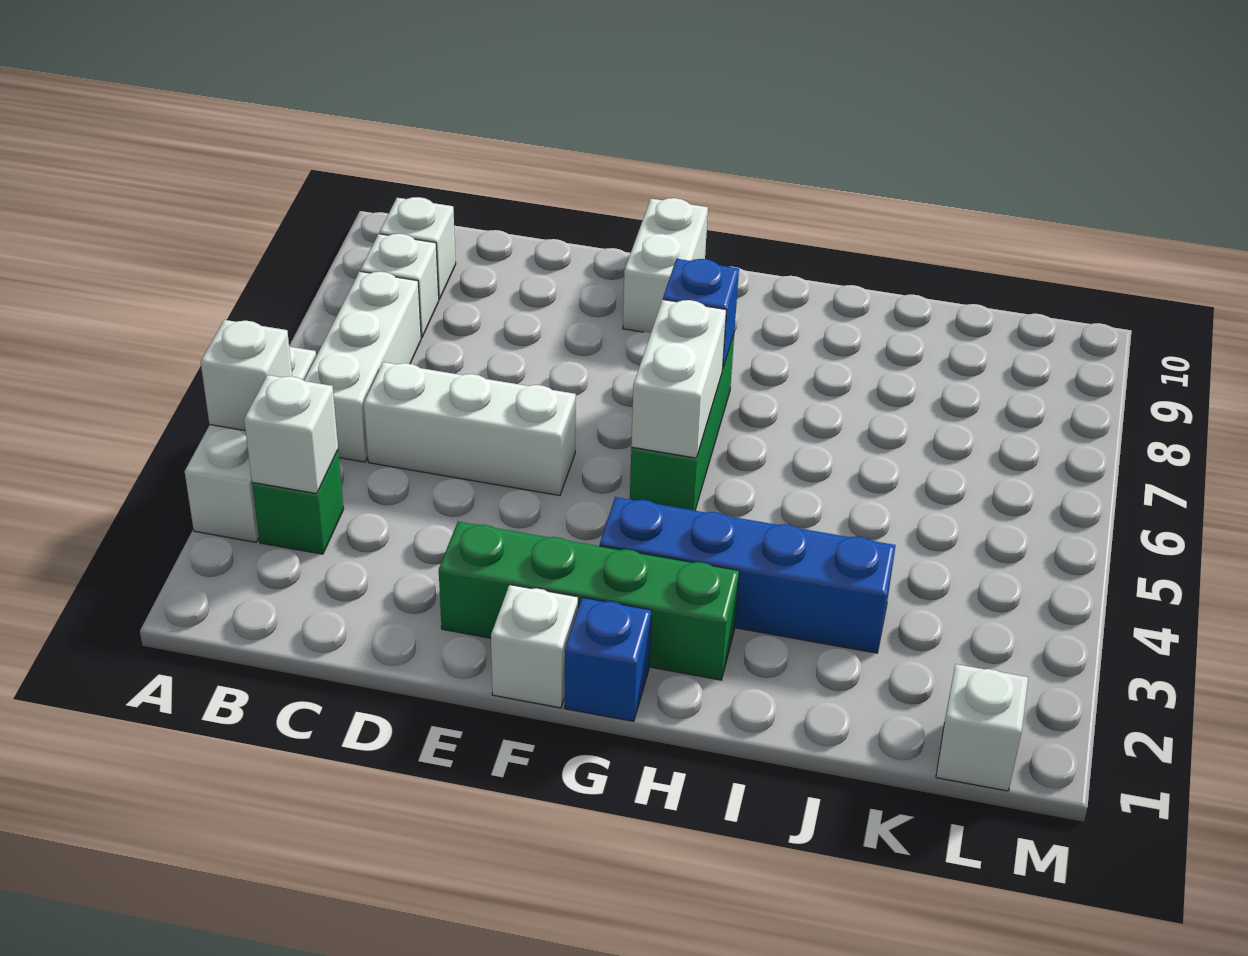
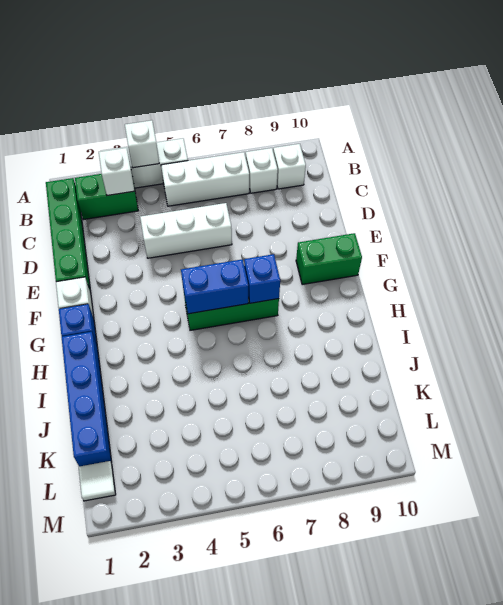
green 1x1 brick [252,451,344,554] -> green 1x2 brick [75,174,138,220]
white 1x3 brick [364,362,576,496] -> white 1x3 brick turned to [140,203,232,258]
green 1x4 brick [439,521,739,680] -> green 1x4 brick moved to [46,178,91,293]
white 1x2 brick [623,198,708,333] -> green 1x2 brick [296,233,362,285]
blue 1x4 brick [600,497,896,653] -> blue 1x4 brick moved to [62,332,112,466]
white 1x2 brick [631,300,726,458] -> blue 1x2 brick [181,259,248,314]
white 1x1 brick [936,664,1028,791] -> white 1x1 tile [79,461,116,501]

